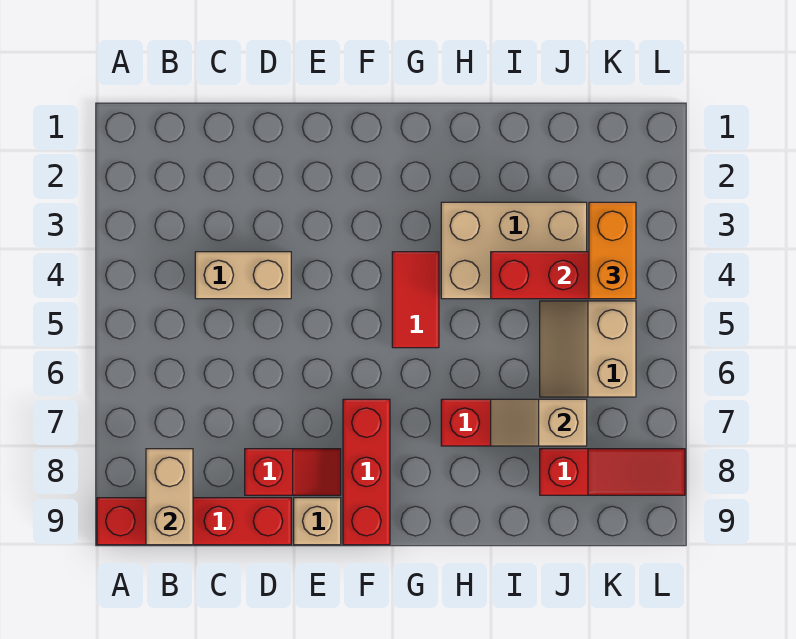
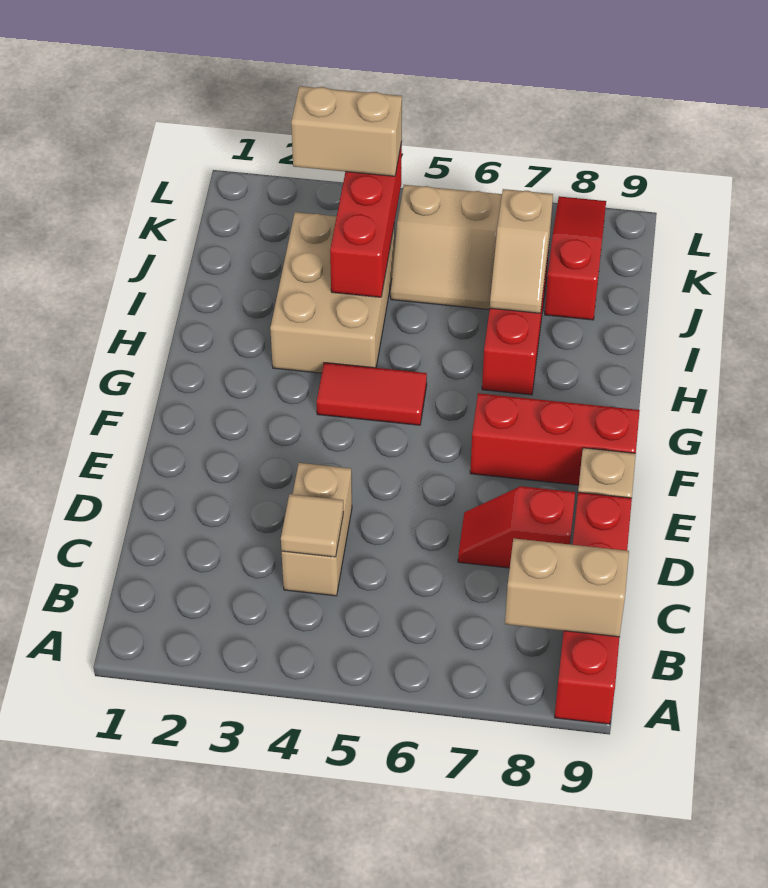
none -> tan 1x1 tile [281,494,343,557]
red 1x2 slope [245,449,341,495] -> red 1x2 slope turned to [458,486,575,568]
orange 1x2 brick [589,202,636,299] -> tan 1x2 brick [291,86,402,176]

